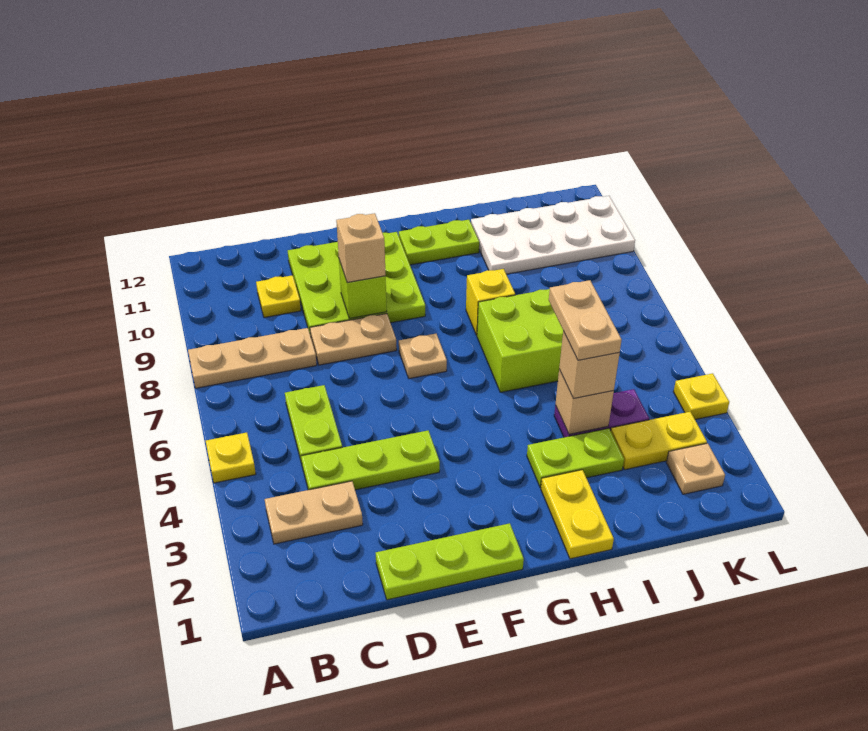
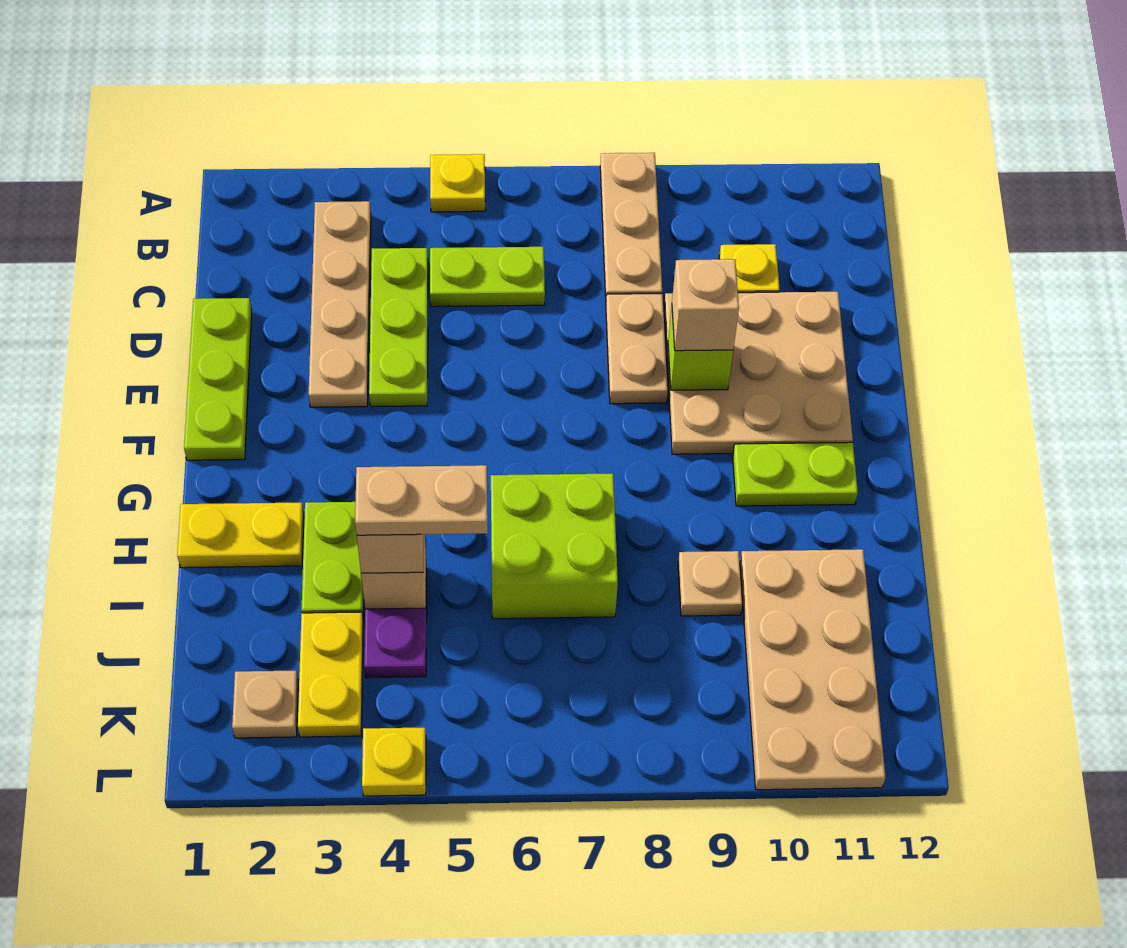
tan 1x2 plate [265,481,363,544] -> tan 1x4 plate [309,201,371,407]
lime 3x3 plate [288,232,425,336] -> tan 3x3 plate [664,292,853,454]
tan 1x1 plate [399,334,447,379] -> tan 1x1 plate moved to [678,551,742,616]
lime 1x2 plate [399,220,479,265] -> lime 1x2 plate turned to [733,442,858,506]
yellow 1x1 brick [466,269,515,335] -> none
white 2x4 plate [471,196,635,274] -> tan 2x4 plate [740,549,886,790]

